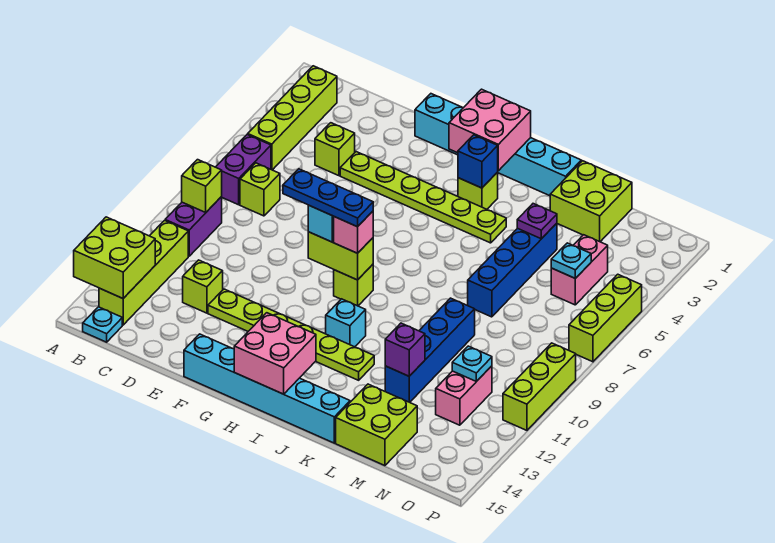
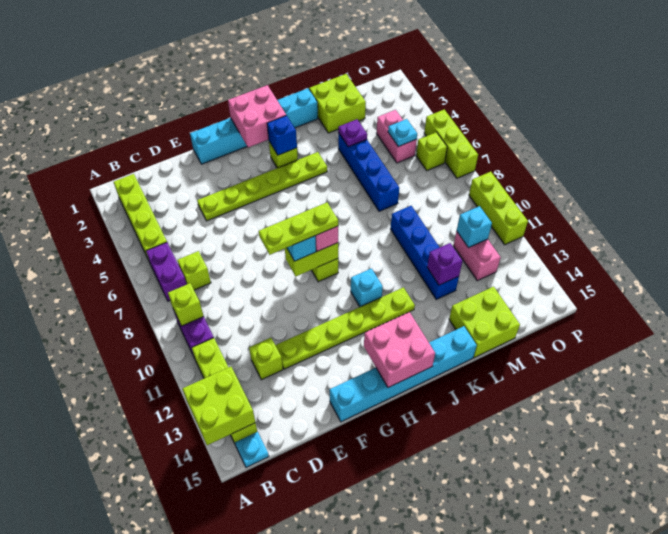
lime 1x1 brick [315,123,355,176] -> lime 1x1 brick moved to [416,132,447,170]
blue 1x3 plate [283,169,373,227] -> lime 1x3 plate [259,203,338,255]
cyan 1x1 plate [452,346,492,382] -> cyan 1x1 brick [457,206,492,248]

